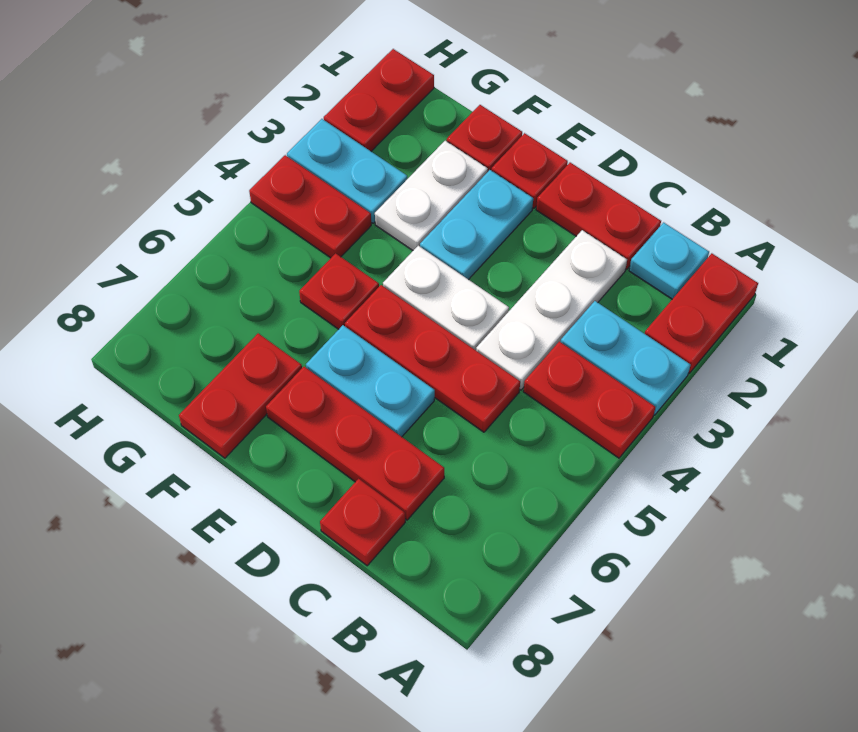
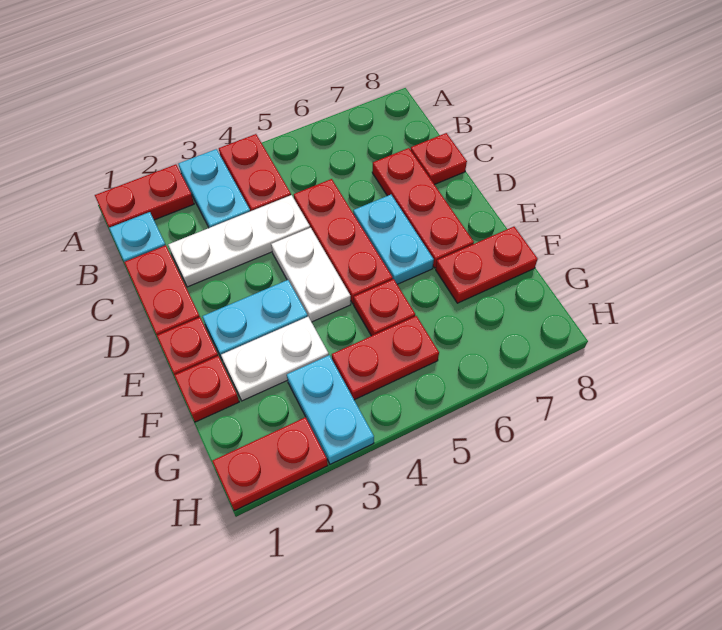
red 1x2 plate [249,155,371,258] -> red 1x2 plate turned to [332,316,439,400]

